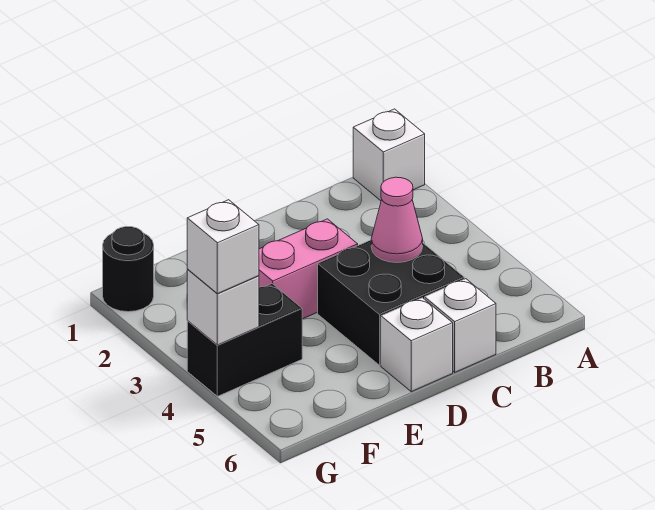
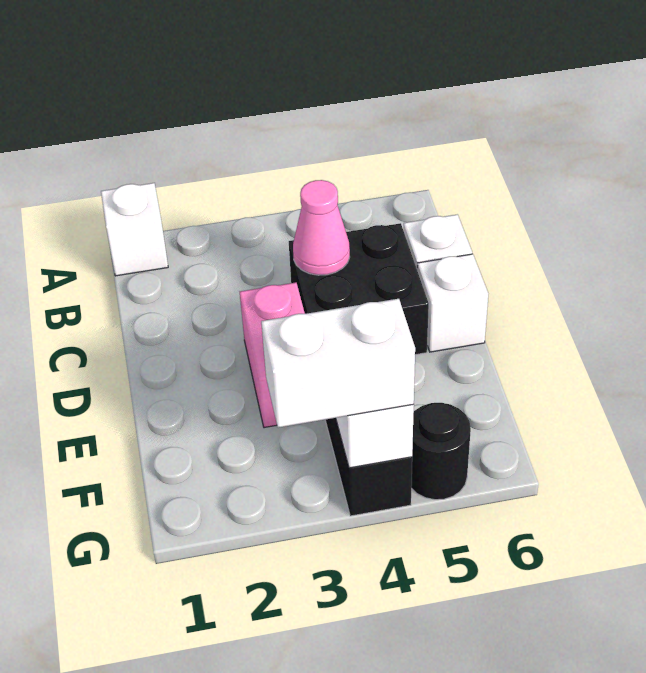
black 1x1 round brick [103,227,154,312] -> black 1x1 round brick moved to [411,403,471,500]
white 1x1 brick [187,200,259,294] -> white 1x2 brick [261,299,415,428]

